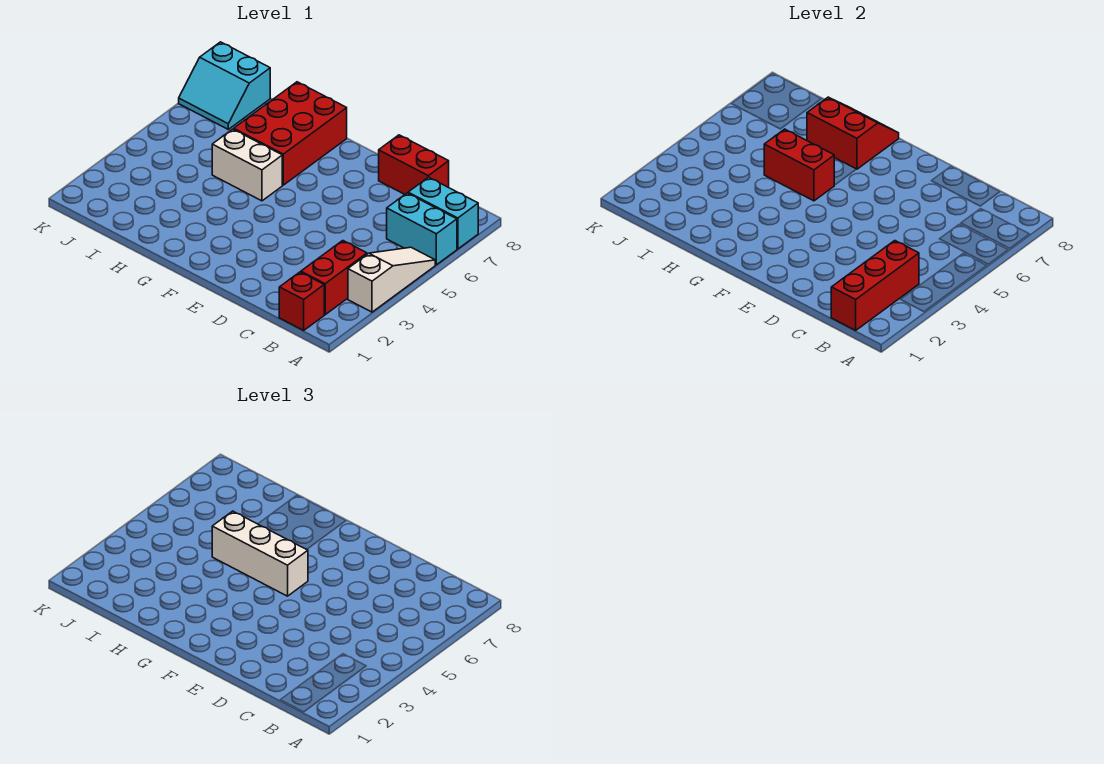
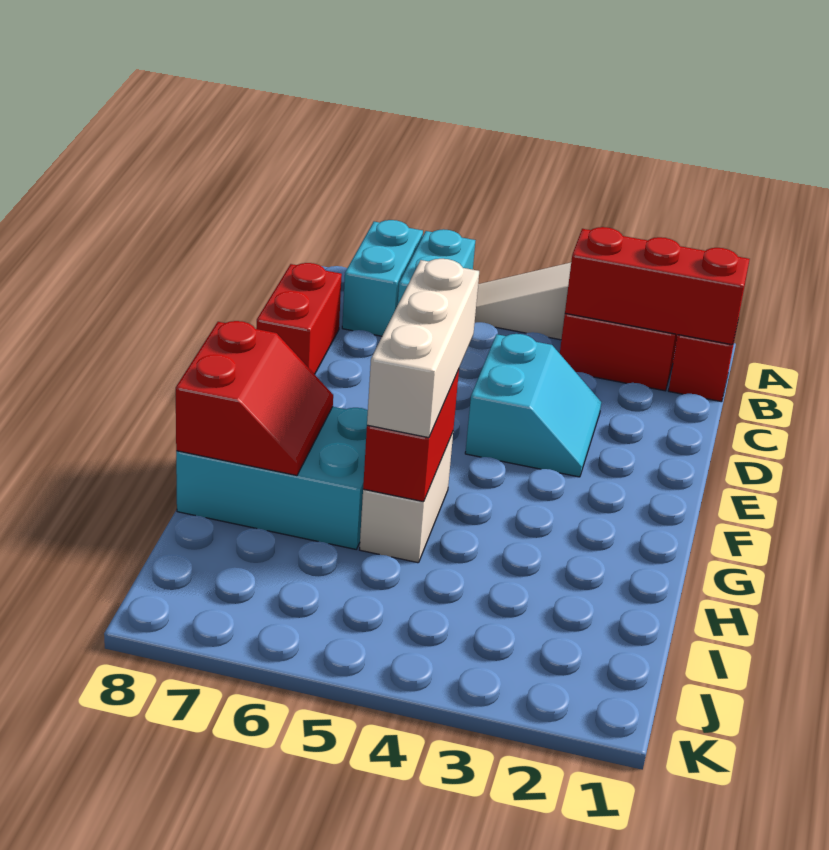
red 2x3 brick [234,82,347,185] -> cyan 2x3 brick [176,407,368,549]
red 2x2 slope [807,97,899,169] -> red 2x2 slope turned to [176,321,333,476]
cyan 2x2 slope [179,42,270,129] -> cyan 2x2 slope moved to [465,334,601,477]

